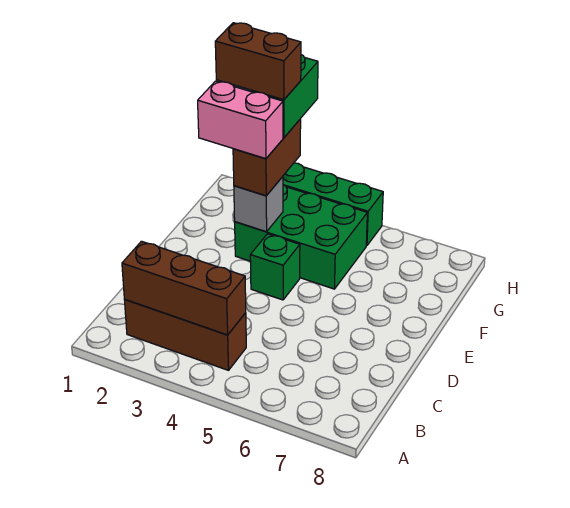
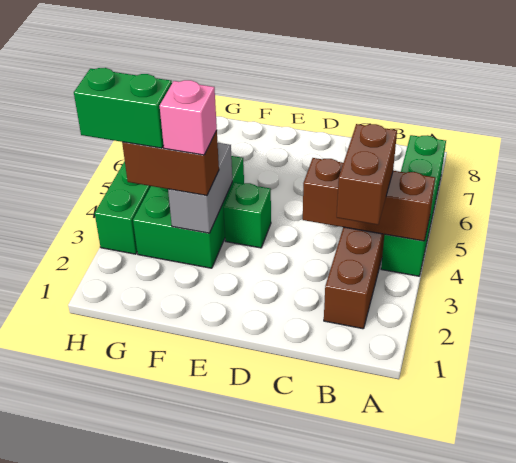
none -> green 1x4 brick [381,135,446,276]
brown 1x3 brick [122,241,246,335] -> brown 1x3 brick turned to [303,158,435,241]
pink 1x2 brick [198,81,283,159] -> pink 1x1 brick [160,80,217,155]
grey 1x1 brick [234,177,283,232] -> grey 1x2 brick [168,143,232,233]
brown 1x2 brick [215,23,301,100] -> brown 1x2 brick moved to [337,124,397,225]

